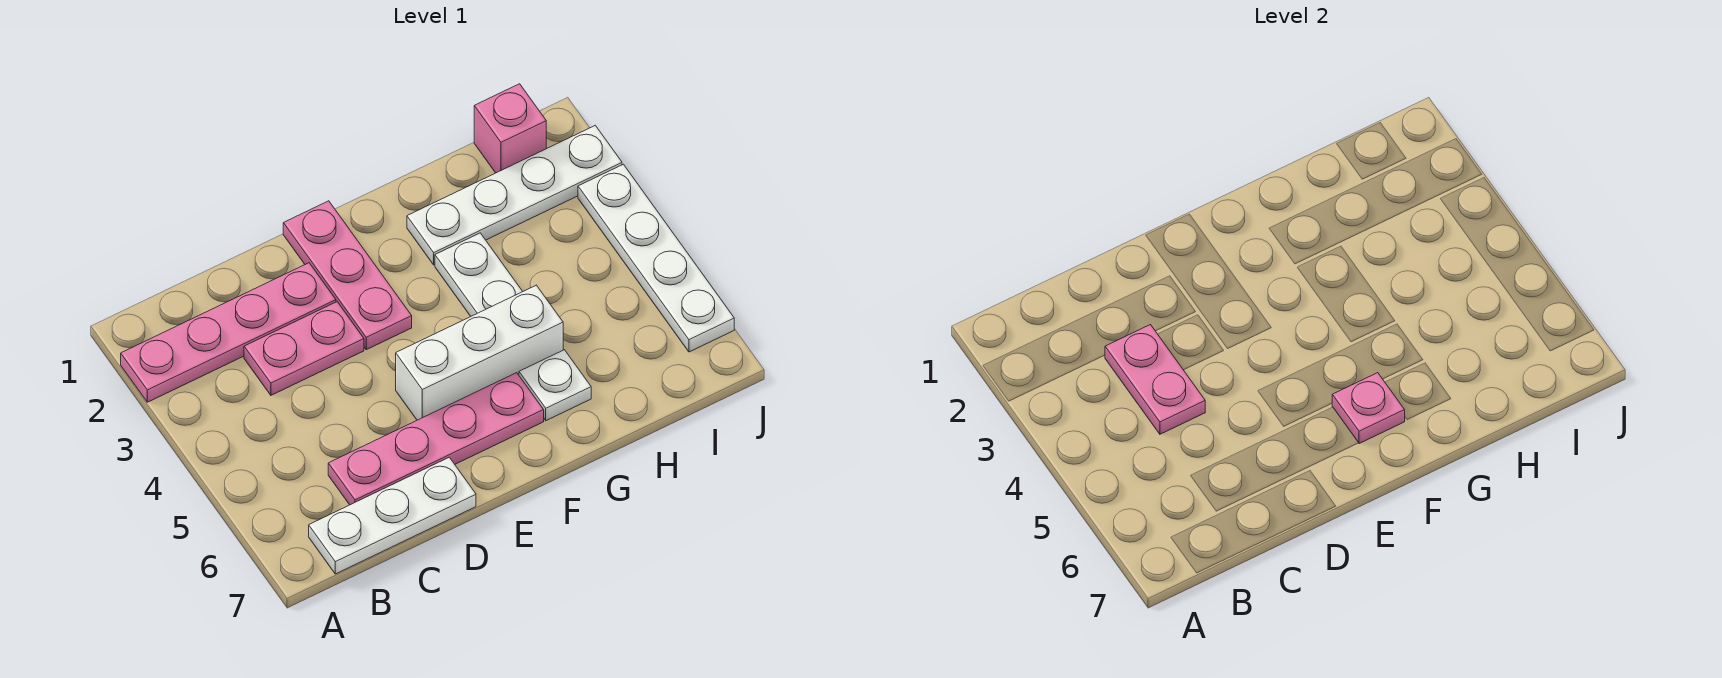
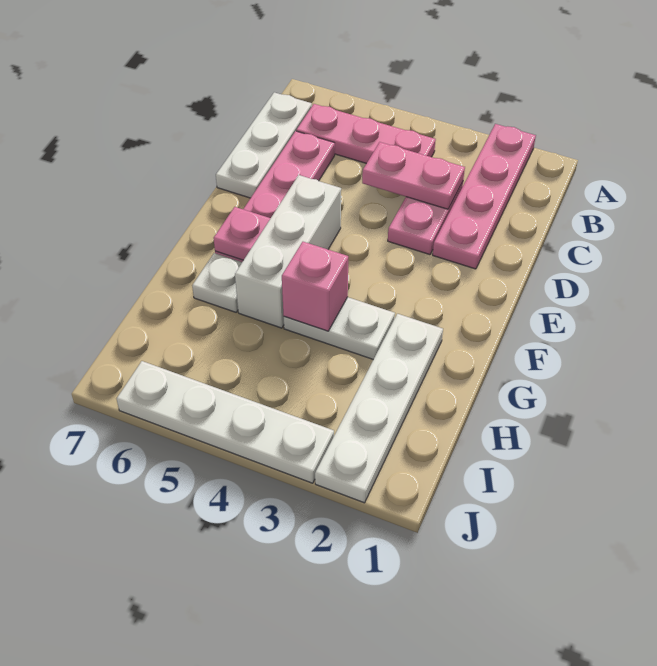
pink 1x3 plate [283,201,412,350] -> pink 1x3 plate moved to [296,104,436,163]
pink 1x1 brick [474,84,546,173] -> pink 1x1 brick moved to [282,242,348,331]

